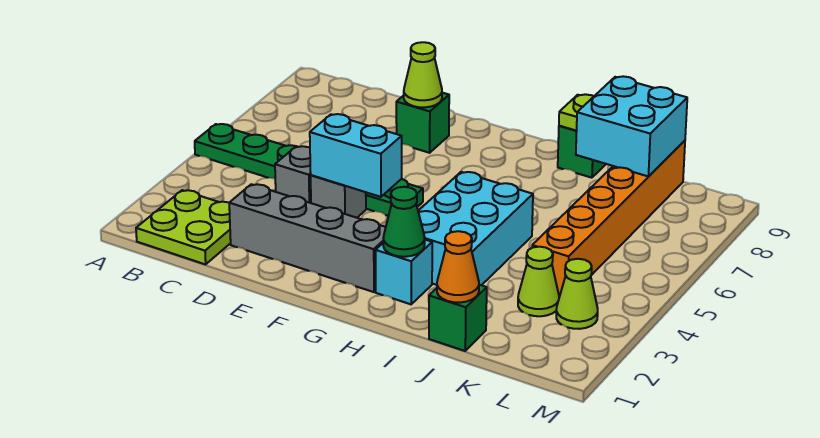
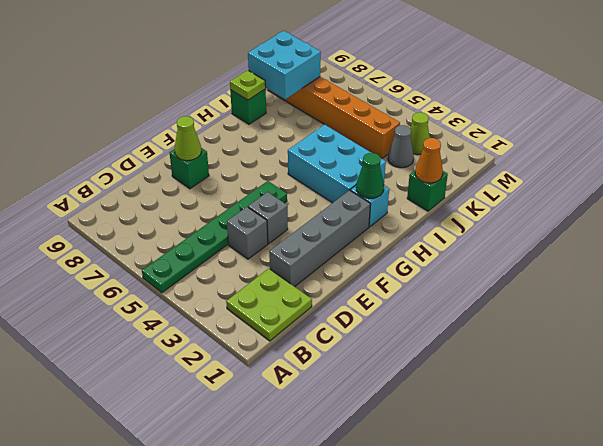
cyan 1x2 brick [310,114,402,197] -> none
lime 1x1 cone [518,247,559,316] -> grey 1x1 cone [388,125,414,168]

